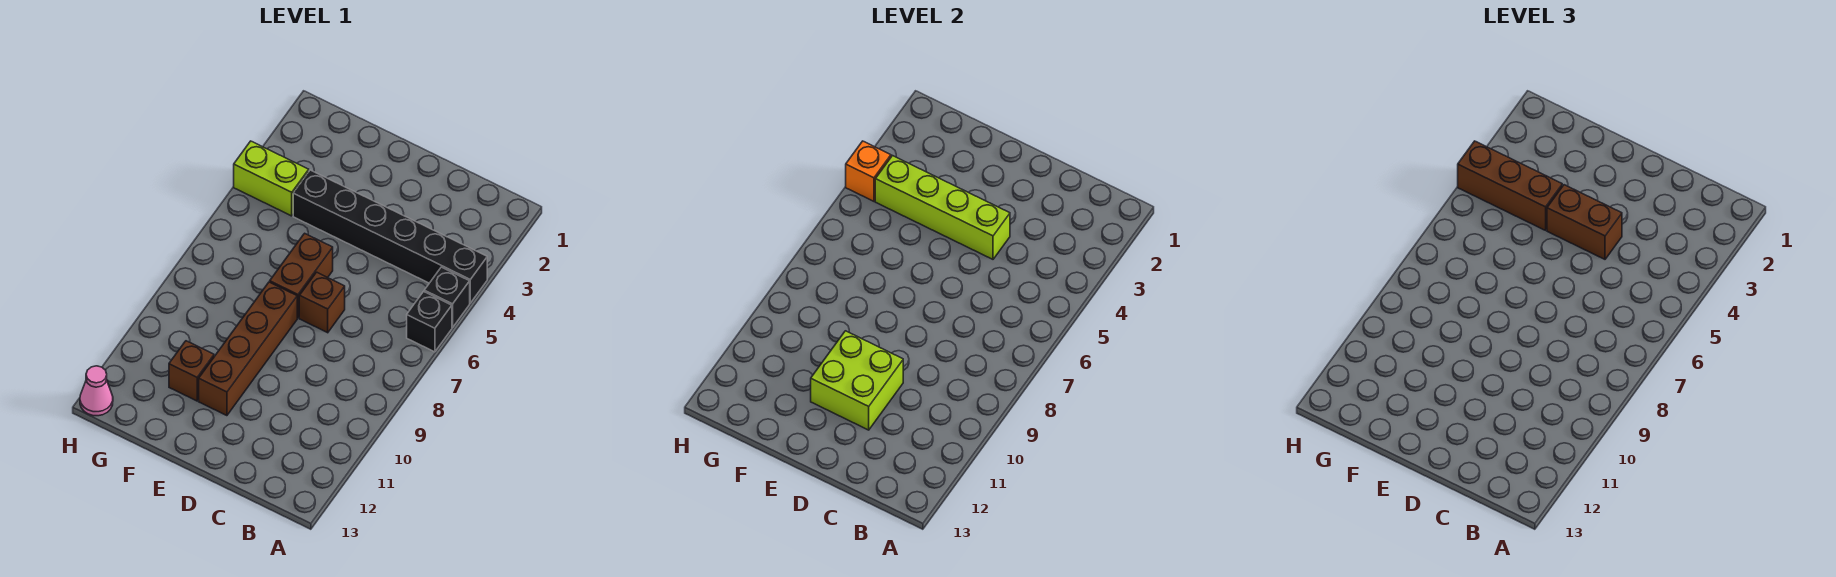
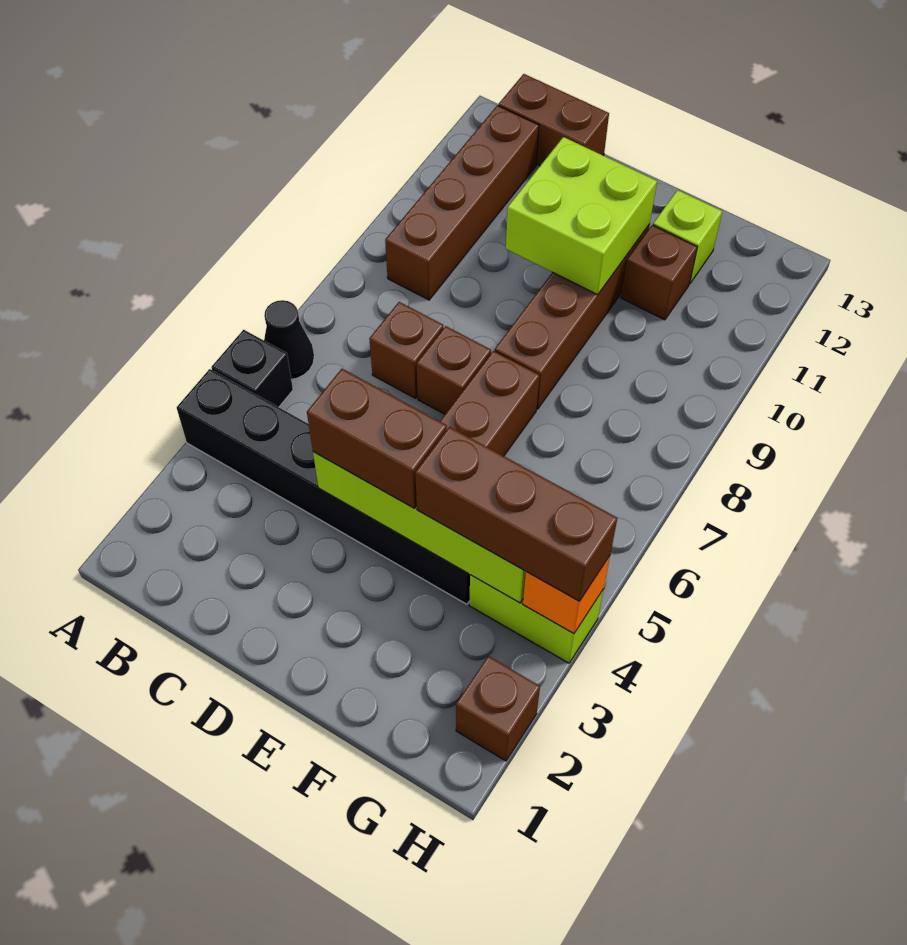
black 1x1 brick [407,292,452,352] -> black 1x1 cone [264,300,314,379]
none -> brown 1x4 brick [385,105,539,300]
none -> brown 1x2 brick [499,74,609,166]
none -> brown 1x1 brick [369,302,443,398]
none -> lime 1x1 brick [653,190,722,284]
none -> brown 1x1 brick [456,656,540,761]
pink 1x1 cone [80,366,113,416] -> none

